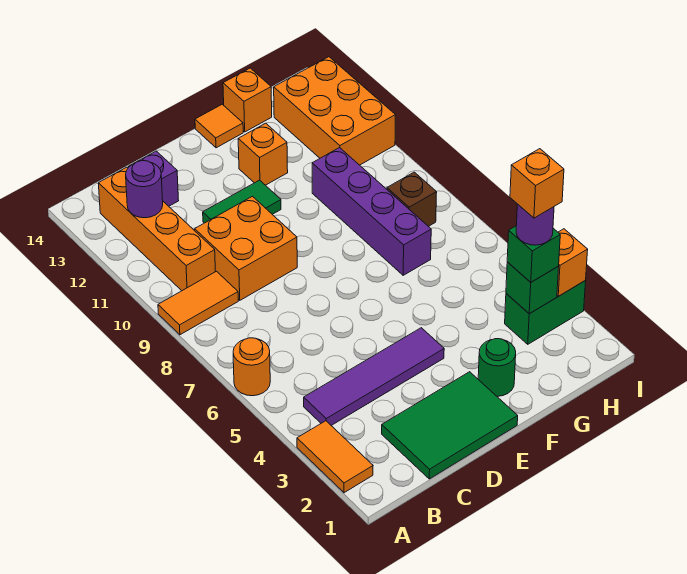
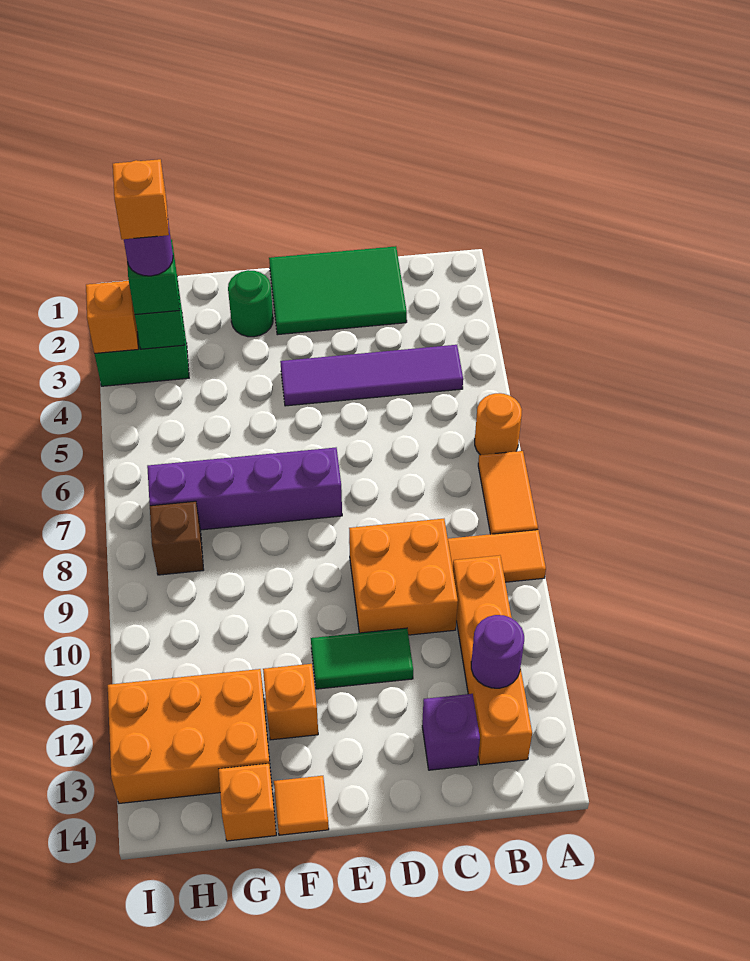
orange 1x2 tile [297,421,373,493] -> orange 1x2 tile moved to [478,451,538,534]
purple 1x4 brick [312,148,431,275] -> purple 1x4 brick turned to [147,448,342,530]
orange 2x3 brick [274,57,396,165] -> orange 2x3 brick turned to [108,669,272,803]

